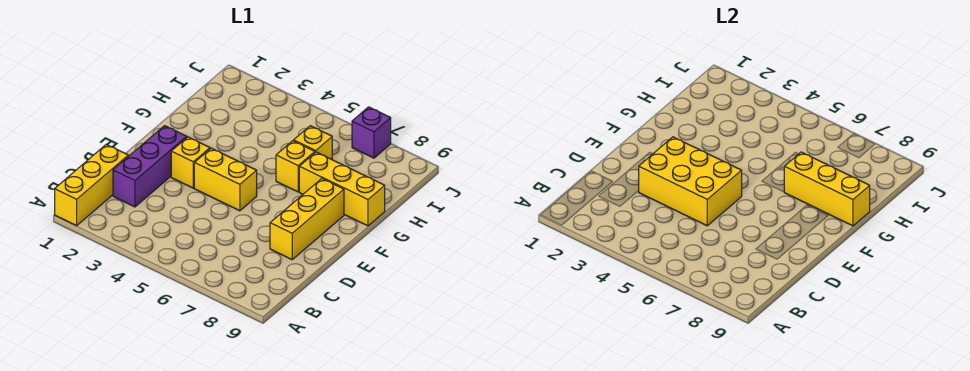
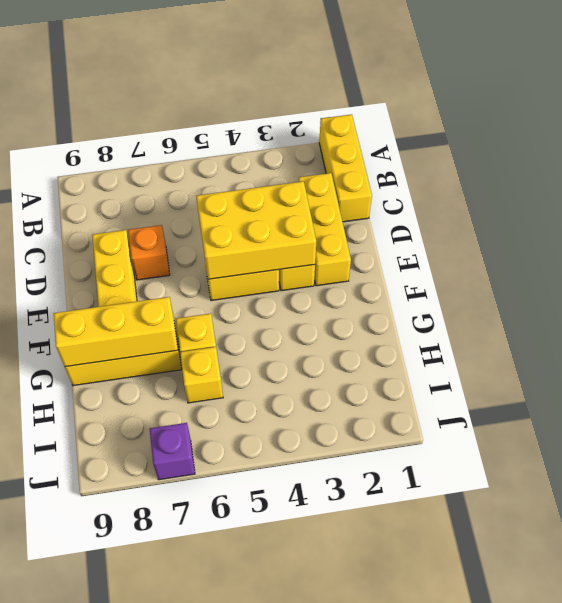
purple 1x3 brick [113,126,187,207] -> yellow 1x3 brick [299,173,351,286]
none -> orange 1x1 brick [128,225,170,280]

